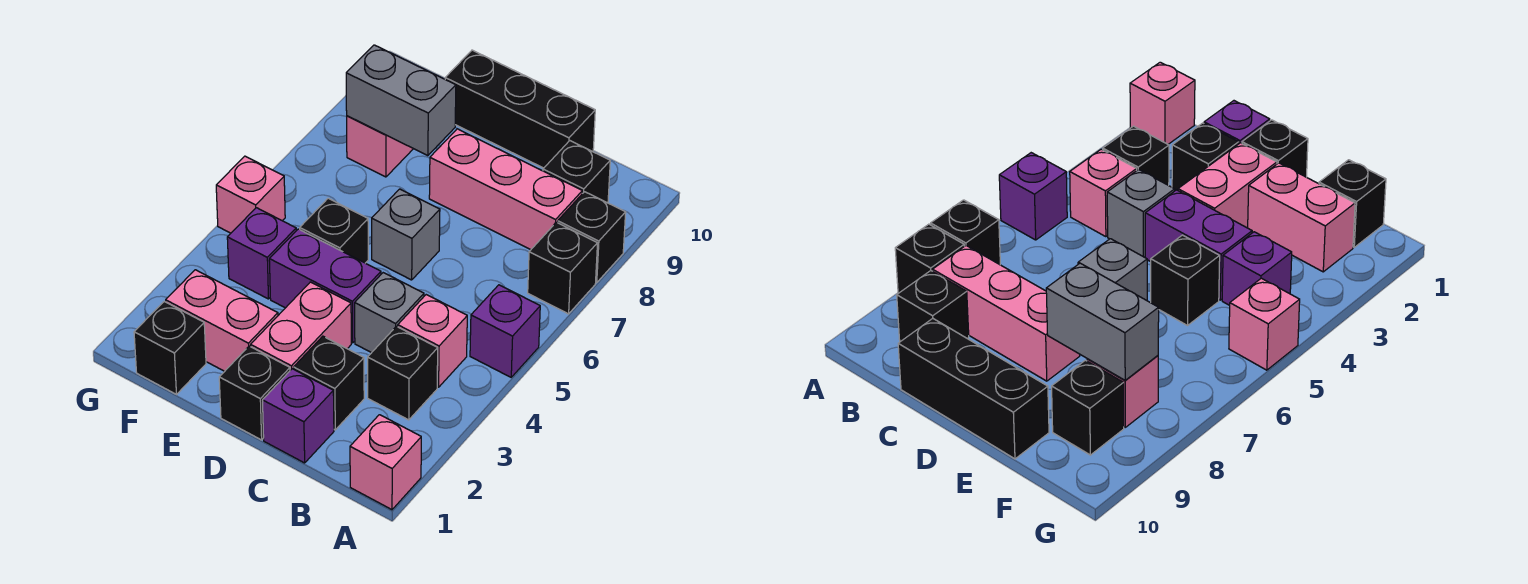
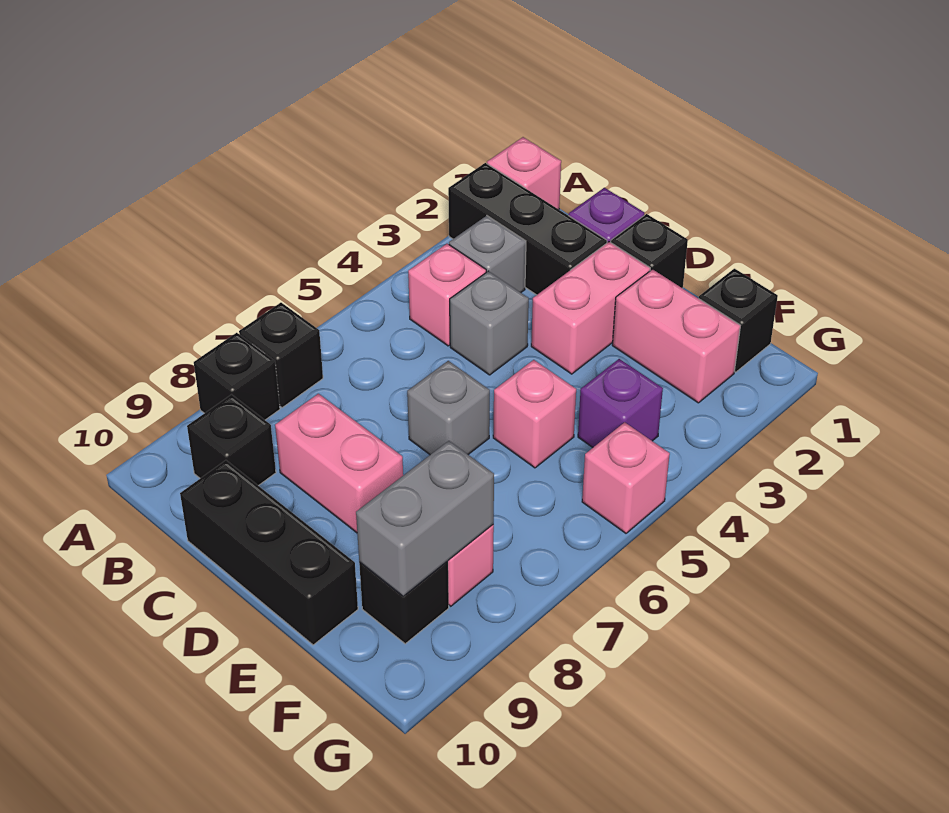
purple 1x1 brick [470,285,540,377] -> none
black 1x1 brick [368,326,438,420] -> grey 1x1 brick [449,216,526,293]
pink 1x3 brick [429,129,582,250] -> pink 1x2 brick [275,394,403,533]
black 1x1 brick [294,336,364,430] -> black 1x3 brick [448,163,607,295]
purple 1x2 brick [269,229,381,343] -> none
black 1x1 brick [300,198,368,263] -> pink 1x1 brick [493,360,576,468]
grey 1x2 brick [346,45,456,156] -> grey 1x2 brick turned to [356,441,494,596]

